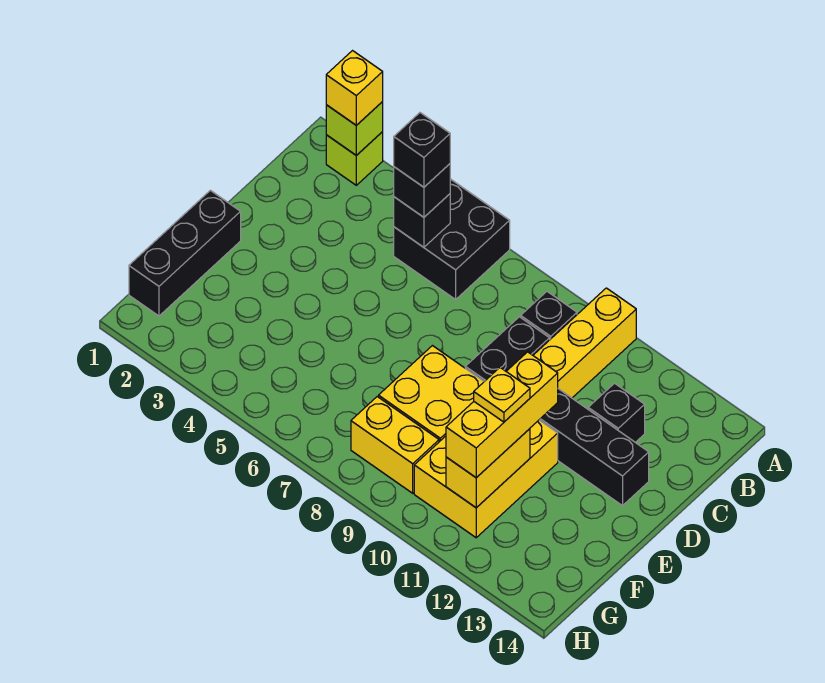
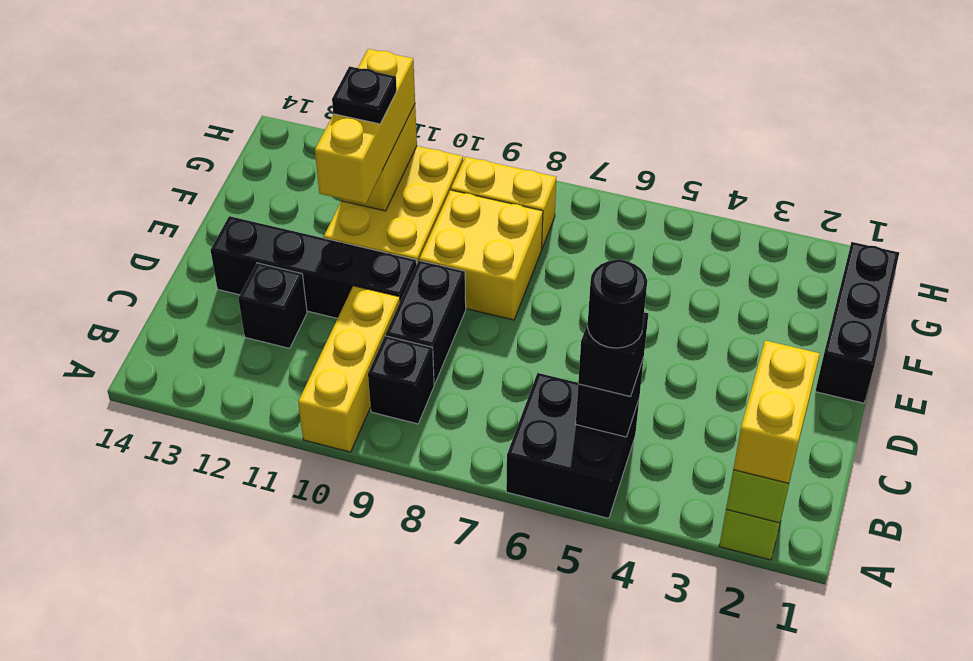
yellow 1x1 brick [326,51,383,125] -> yellow 1x2 brick [733,341,820,483]
black 1x1 brick [394,113,450,187] -> black 1x1 round brick [587,259,647,348]
yellow 1x1 plate [474,368,530,422] -> black 1x1 plate [332,66,397,124]

